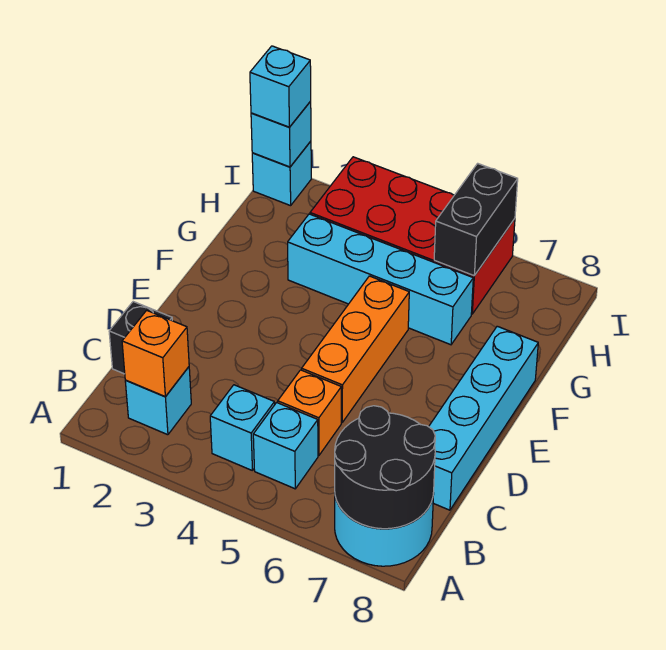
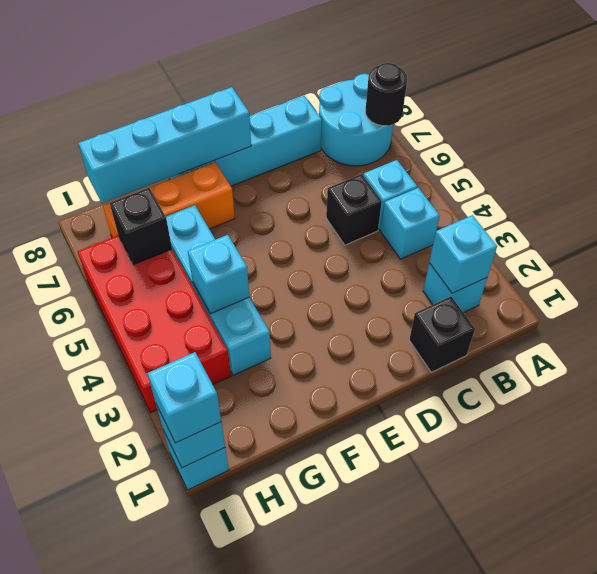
black 2x2 round brick [335,406,435,529] -> black 1x1 round brick [365,63,407,126]
orange 1x1 brick [122,310,189,397] -> cyan 1x1 brick [429,215,497,293]
orange 1x1 brick [278,370,341,455] -> black 1x1 brick [326,174,382,245]
orange 1x3 brick [302,276,409,422] -> orange 1x3 brick moved to [103,162,235,238]
none -> cyan 1x4 brick [78,87,251,203]
none -> cyan 1x1 brick [188,235,249,314]
black 1x2 brick [434,163,518,276] -> black 1x1 brick [110,188,172,265]

